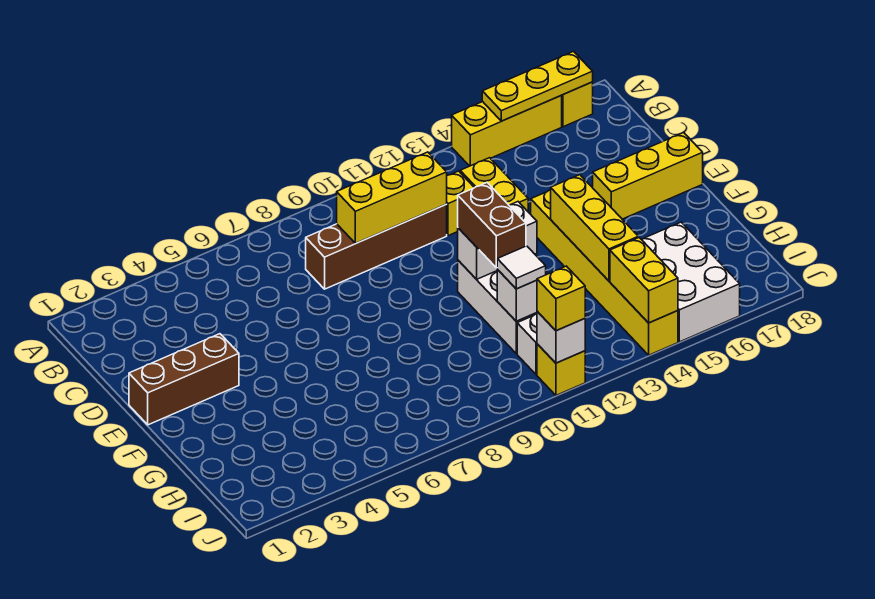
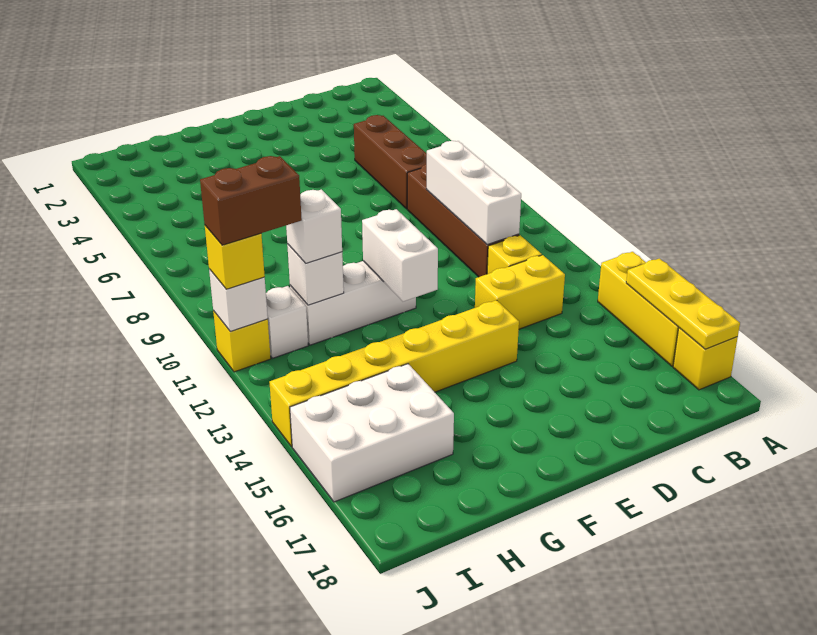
yellow 1x3 brick [337,152,447,243] -> white 1x3 brick [426,141,521,245]
brown 1x3 brick [129,334,239,425] -> brown 1x3 brick moved to [354,115,427,209]
yellow 1x3 brick [593,133,703,219] -> none
brown 1x2 brick [458,183,526,268] -> brown 1x2 brick moved to [200,156,302,245]
yellow 1x3 brick [551,175,638,281] -> none
white 1x1 tile [497,246,546,289] -> white 1x1 brick [286,189,342,263]
yellow 1x2 brick [610,238,678,323] -> none

